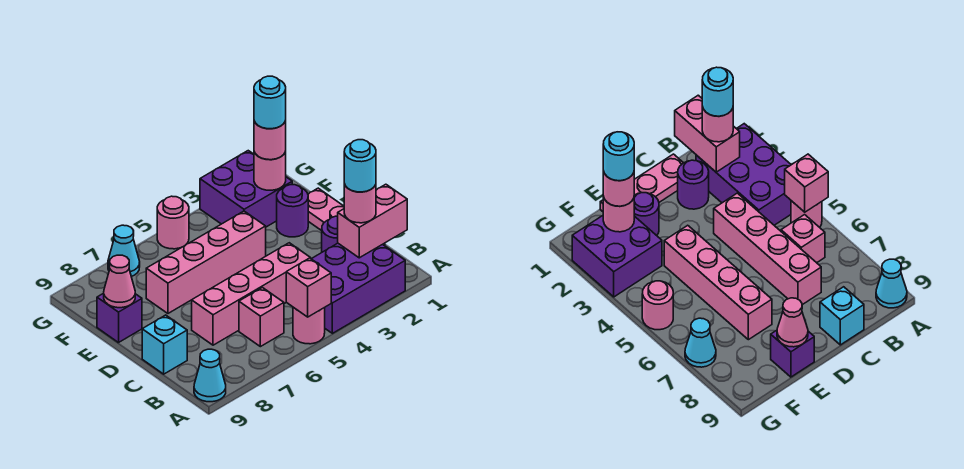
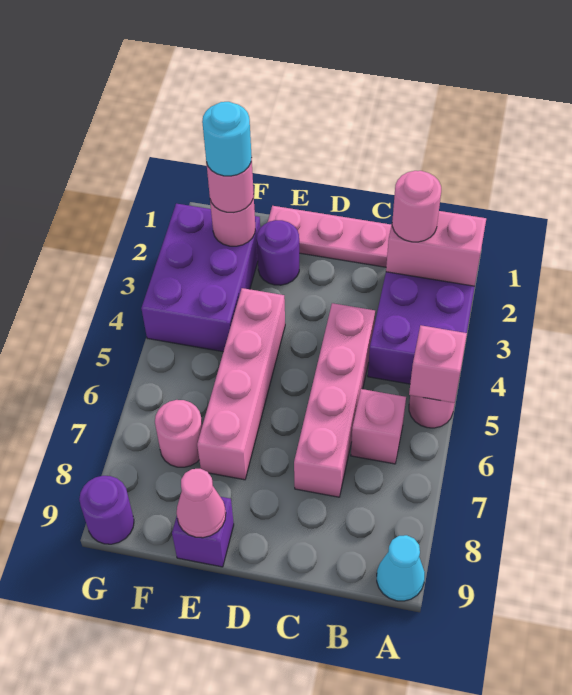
pink 1x2 brick [338,184,407,258] -> pink 1x2 brick turned to [386,211,486,286]
cyan 1x1 round brick [344,140,376,192] -> none
purple 1x1 round brick [322,216,338,252] -> purple 1x1 round brick moved to [79,476,134,544]
cyan 1x1 brick [142,315,187,374] -> none
purple 2x2 brick [200,151,292,227] -> purple 2x3 brick [141,204,260,352]
pink 1x1 round brick [157,196,189,249] -> pink 1x1 round brick moved to [155,400,202,467]
cyan 1x1 cone [108,225,140,276] -> none

